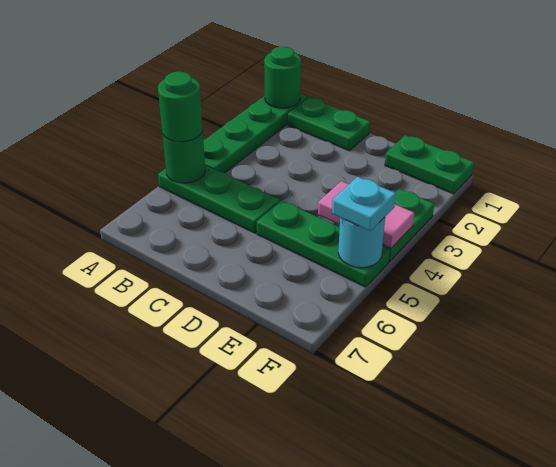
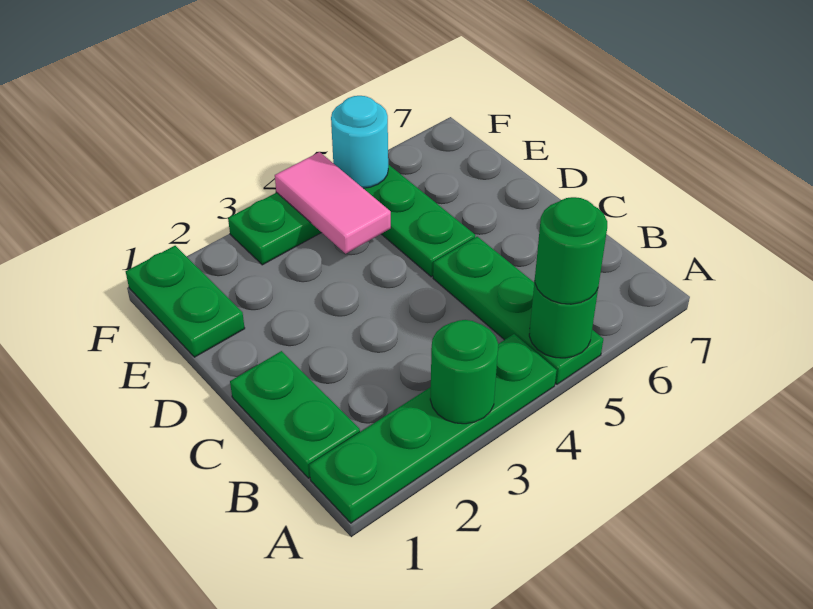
green 1x1 round brick [264,47,301,108] -> green 1x1 round brick moved to [430,320,498,424]
cyan 1x1 plate [332,177,396,231] -> none

